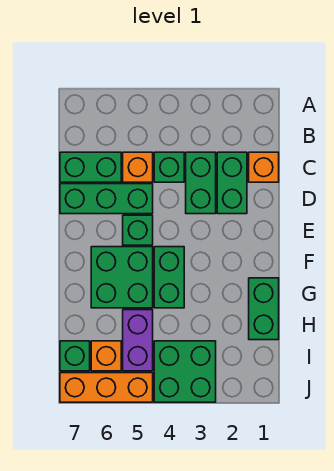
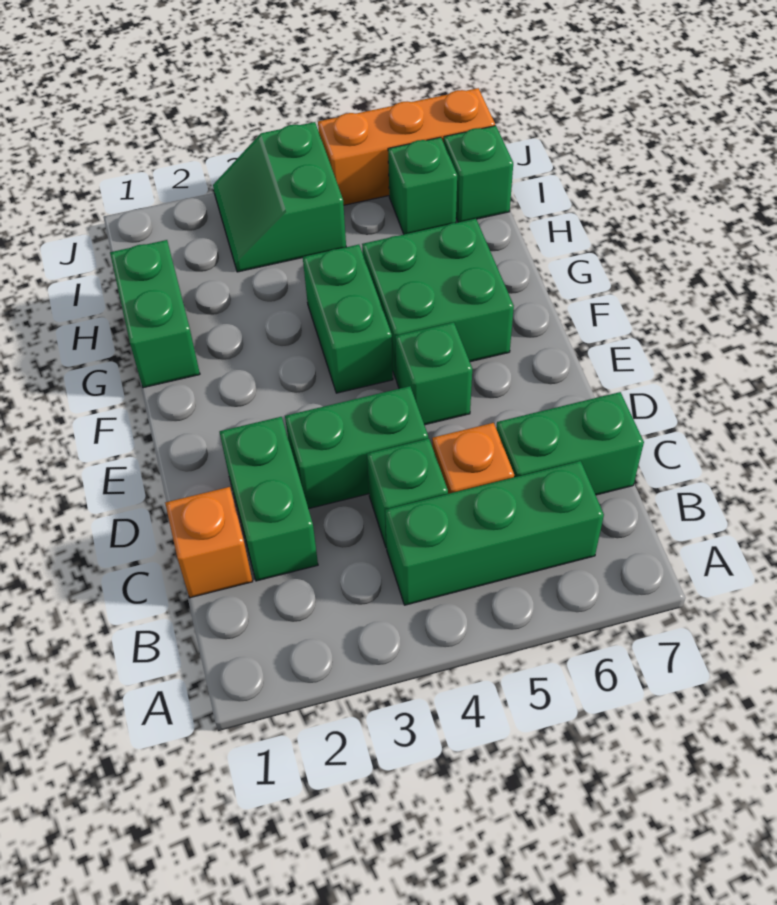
green 1x2 brick [186,152,216,214] -> green 1x2 brick turned to [285,386,428,509]
green 1x3 brick [60,184,153,214] -> green 1x3 brick moved to [385,461,604,605]
purple 1x2 brick [123,310,153,371] -> none
green 2x2 brick [154,341,216,402] -> green 2x2 slope [213,122,346,272]
orange 1x1 brick [91,341,121,371] -> green 1x1 brick [388,137,457,234]

